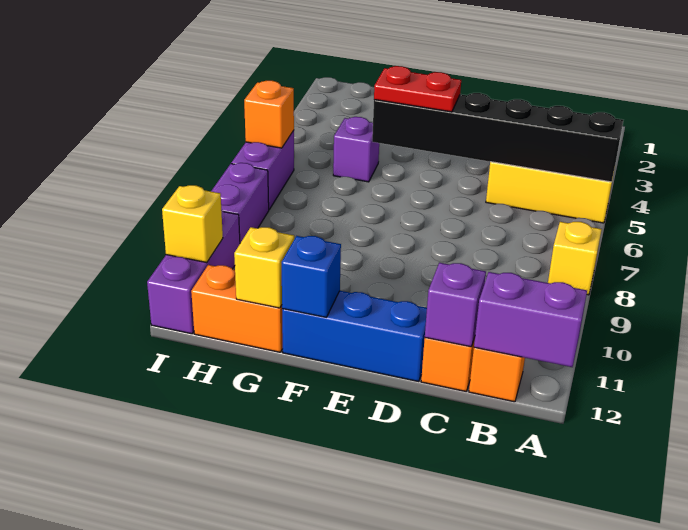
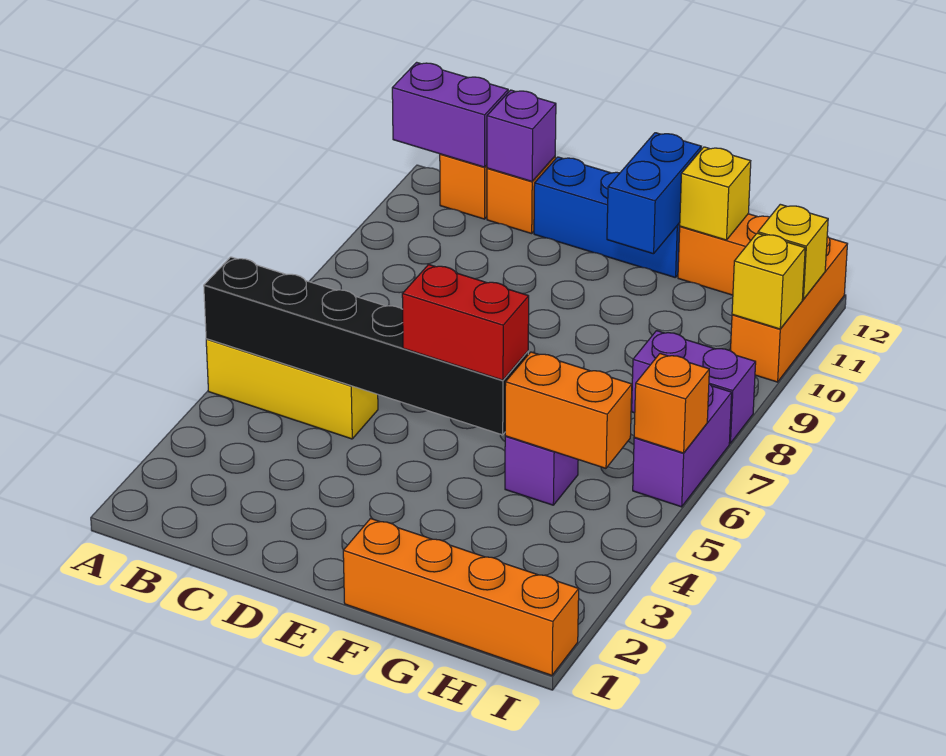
yellow 1x1 brick [548,222,602,295] -> yellow 1x1 brick moved to [732,233,805,329]
red 1x2 plate [374,66,461,112] -> red 1x2 brick [402,265,529,380]
none -> orange 1x4 brick [343,519,579,675]
blue 1x1 brick [282,236,341,317] -> blue 1x2 brick [607,133,701,254]
none -> orange 1x2 brick [505,352,632,468]
purple 1x2 brick [211,163,269,243] -> purple 1x2 brick turned to [632,331,756,443]
purple 1x3 brick [147,209,240,334] -> orange 1x3 brick [731,236,847,382]

